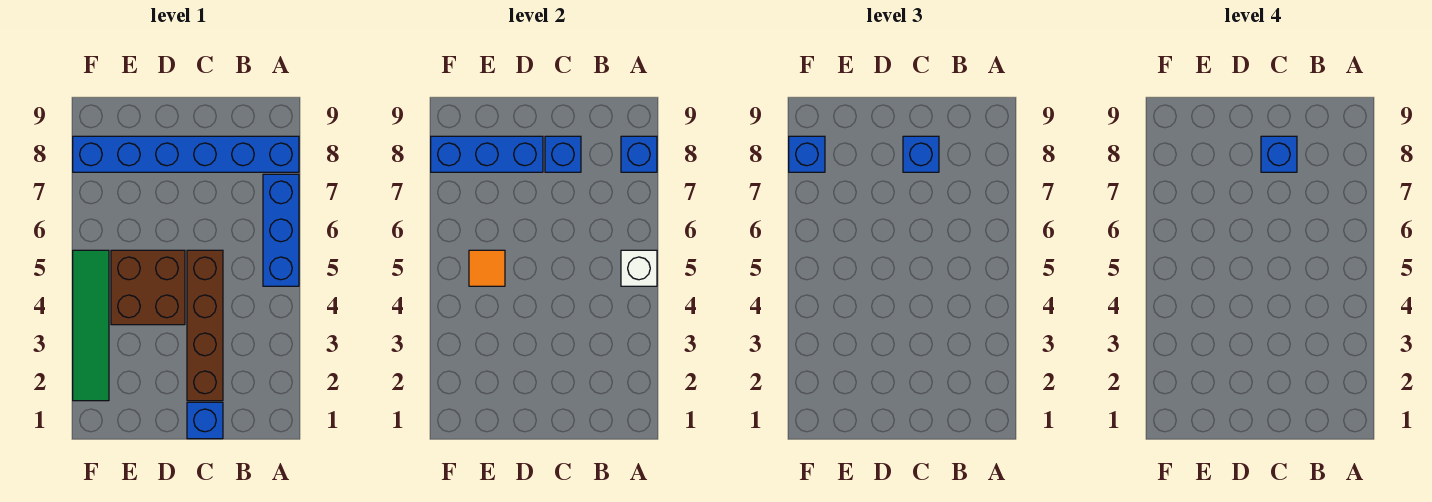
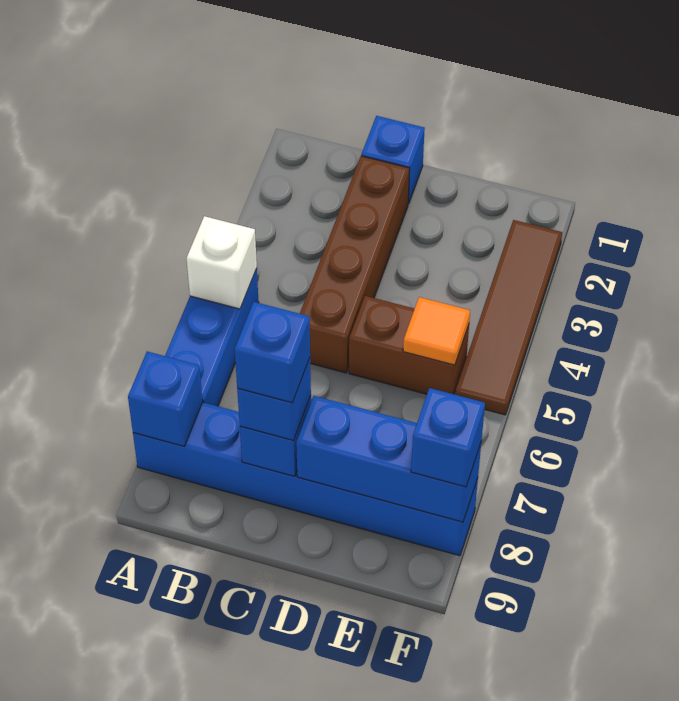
brown 2x2 brick [111,250,185,325] -> brown 1x2 brick [349,296,469,394]
green 1x4 tile [73,250,109,401] -> brown 1x4 tile [455,220,562,415]

